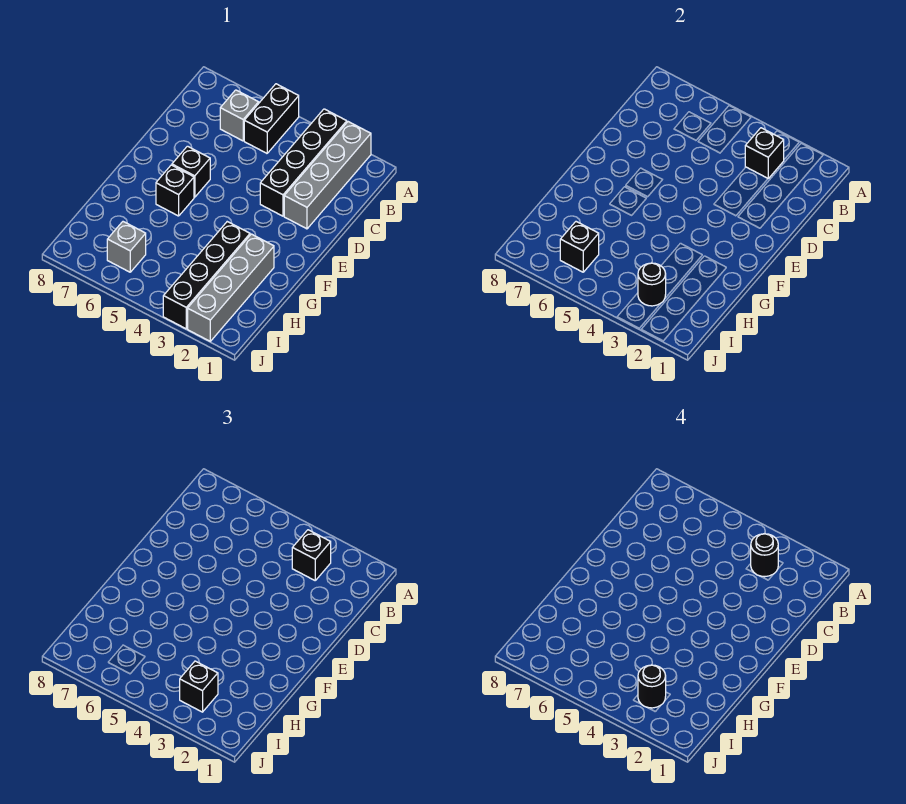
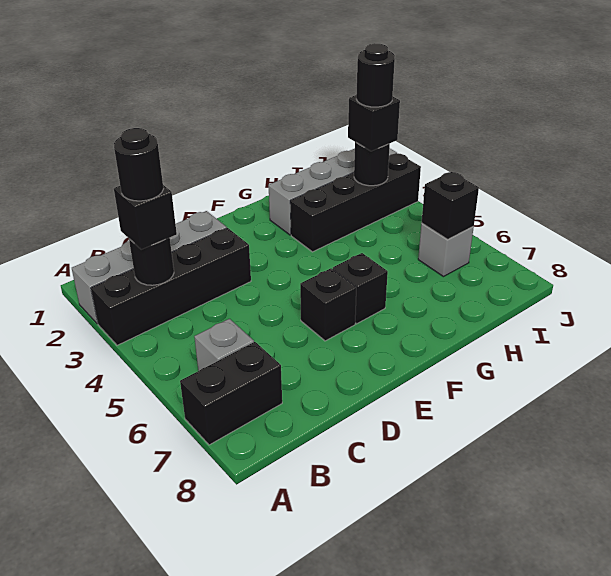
black 1x2 brick [244,84,299,153] -> black 1x2 brick moved to [180,342,282,445]
black 1x1 brick [745,128,784,178] -> black 1x1 round brick [129,238,174,285]

